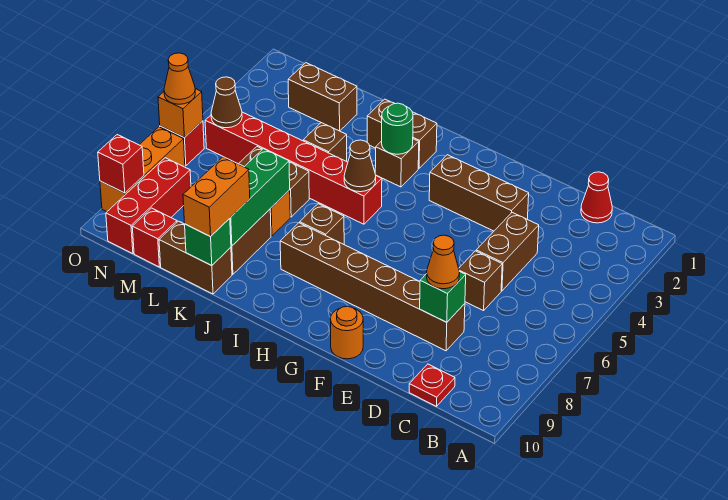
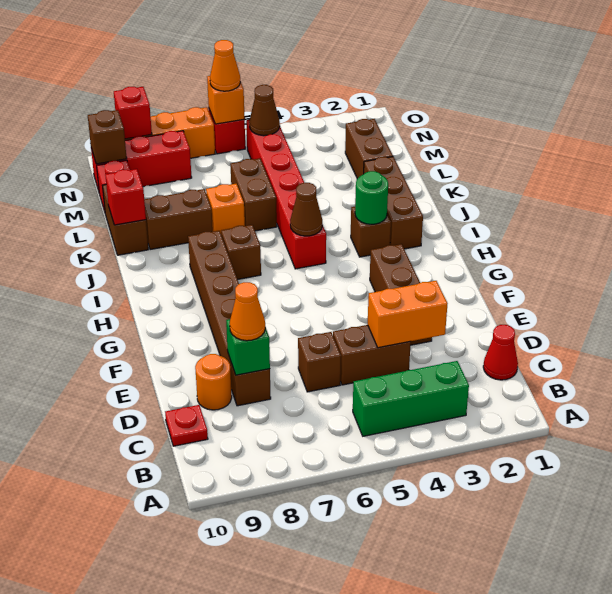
orange 1x1 round brick [330,306,363,359] -> orange 1x1 round brick moved to [195,354,232,410]
brown 1x2 brick [367,99,437,168] -> brown 1x3 brick [364,157,423,249]
brown 1x1 brick [303,123,347,161] -> brown 1x1 brick moved to [88,110,127,164]
green 1x3 brick [230,149,290,246] -> green 1x3 brick moved to [353,361,469,436]
orange 1x2 brick [183,157,250,237] -> orange 1x2 brick moved to [368,281,448,348]
green 1x1 brick [185,218,231,266] -> red 1x1 brick [105,169,146,225]

